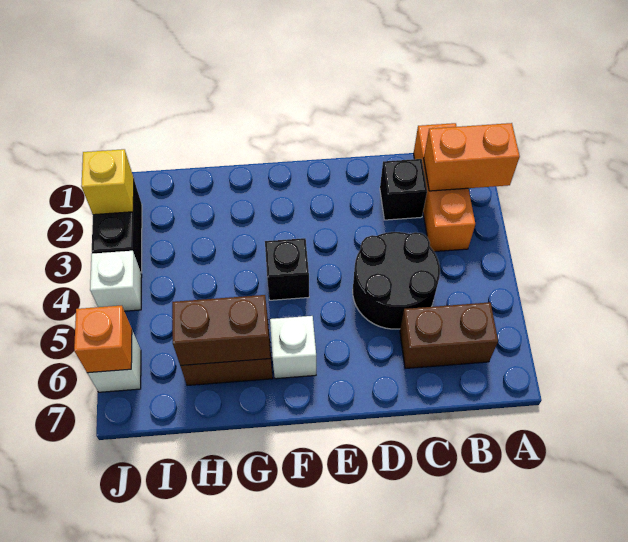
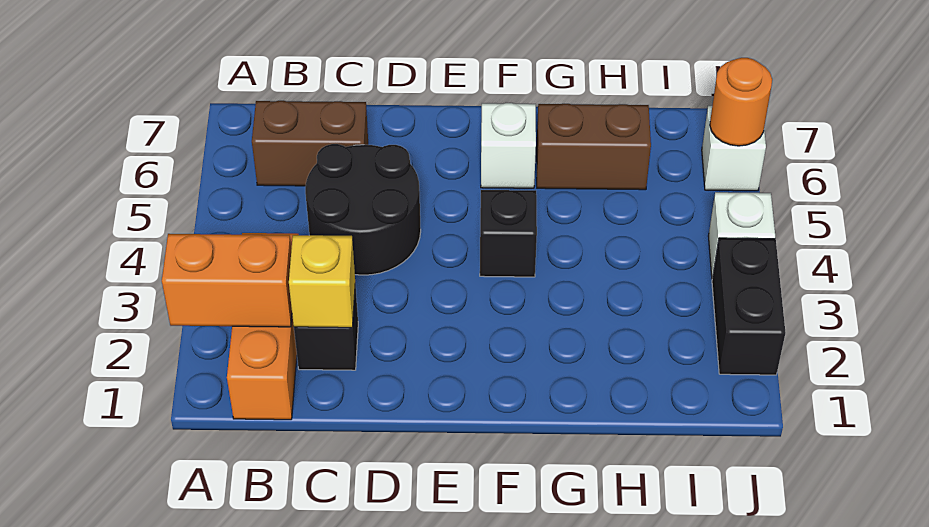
brown 1x2 brick [172,295,270,366] -> none
yellow 1x1 brick [81,149,134,215] -> yellow 1x1 brick moved to [289,235,355,328]
orange 1x1 brick [74,306,132,373] -> orange 1x1 round brick [710,58,772,146]

